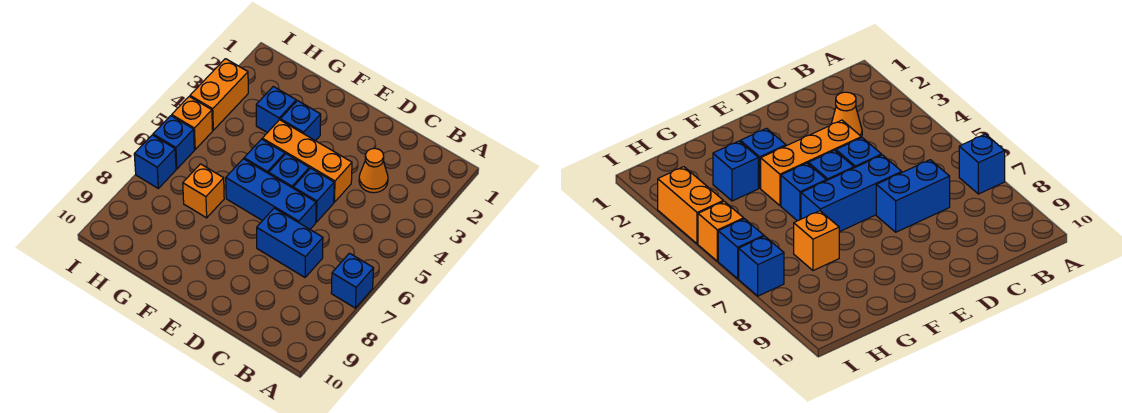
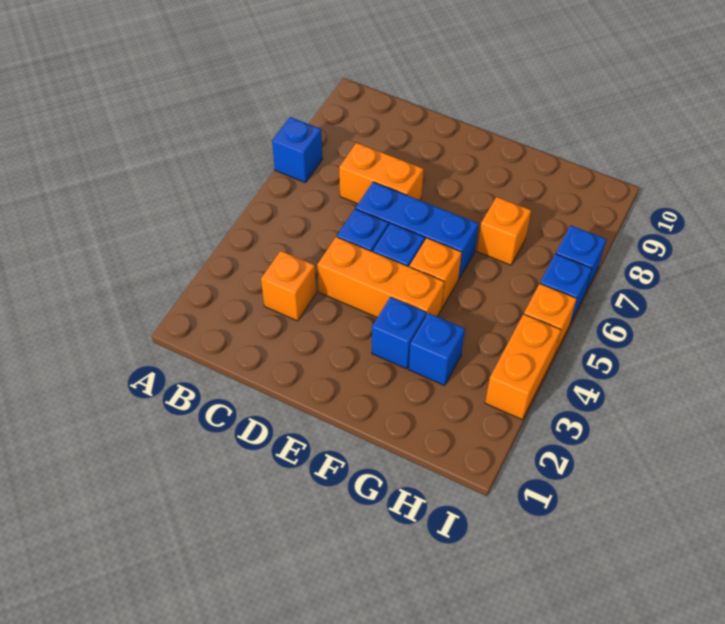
orange 1x1 cone [359,148,388,193] -> orange 1x1 brick [261,251,316,321]
blue 1x2 brick [257,208,323,277] -> orange 1x2 brick [339,143,423,204]
blue 1x1 brick [244,139,285,174] -> orange 1x1 brick [410,238,462,308]

